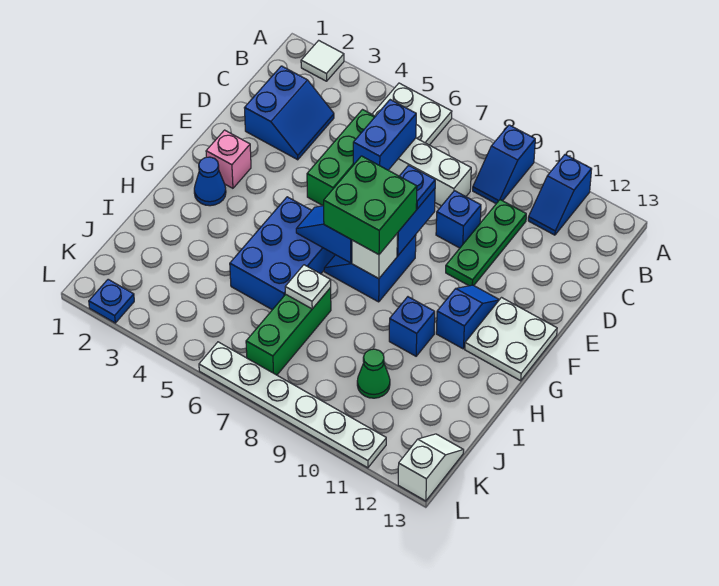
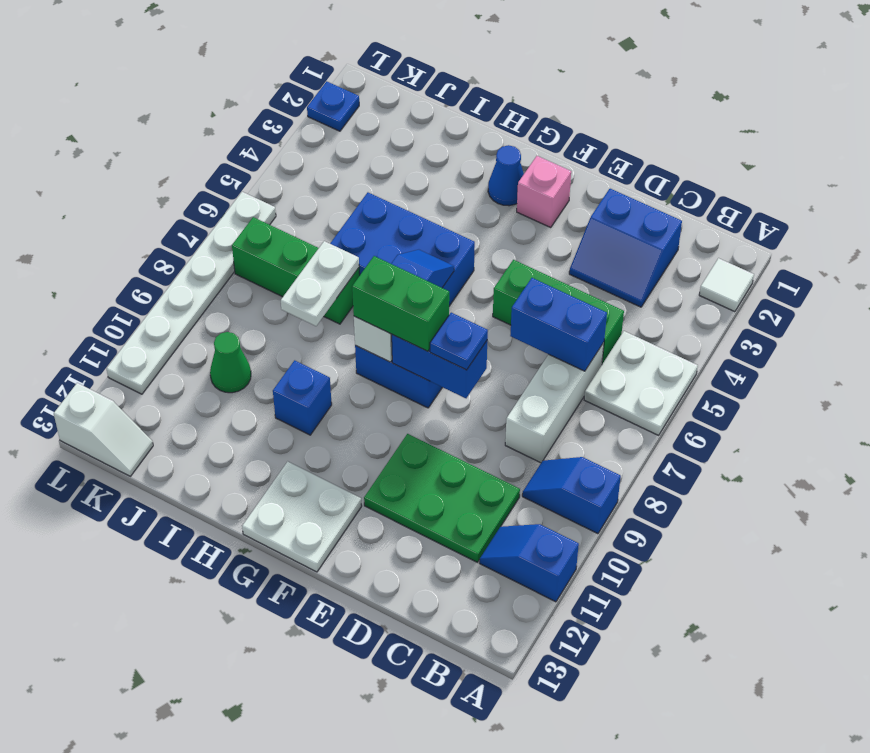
green 1x3 plate [446,200,526,286] -> green 2x3 plate [364,434,520,562]
blue 1x1 brick [436,191,481,248] -> none
green 2x2 brick [324,156,417,255] -> green 1x2 brick [352,256,449,351]
blue 1x2 slope [436,285,499,349] -> none
white 1x1 plate [285,265,331,309] -> white 1x2 plate [281,241,359,326]

